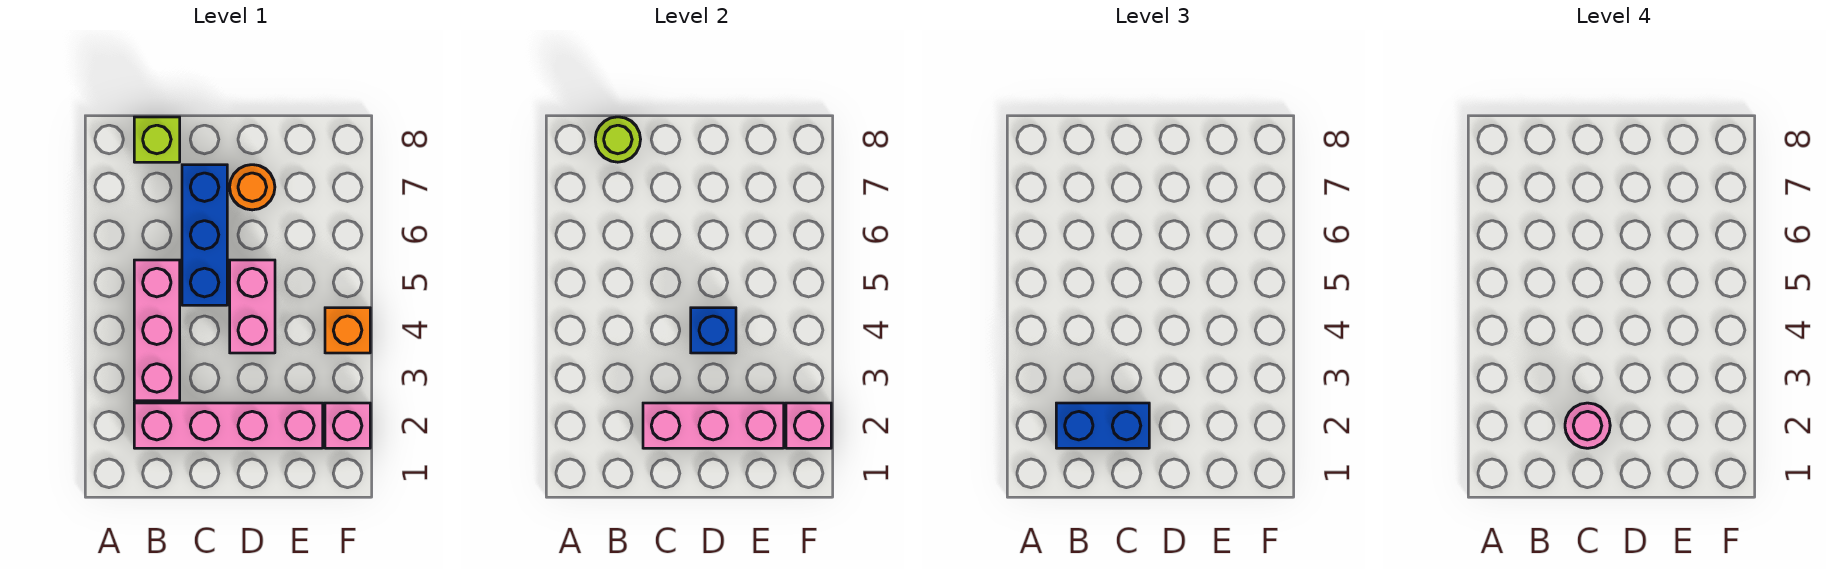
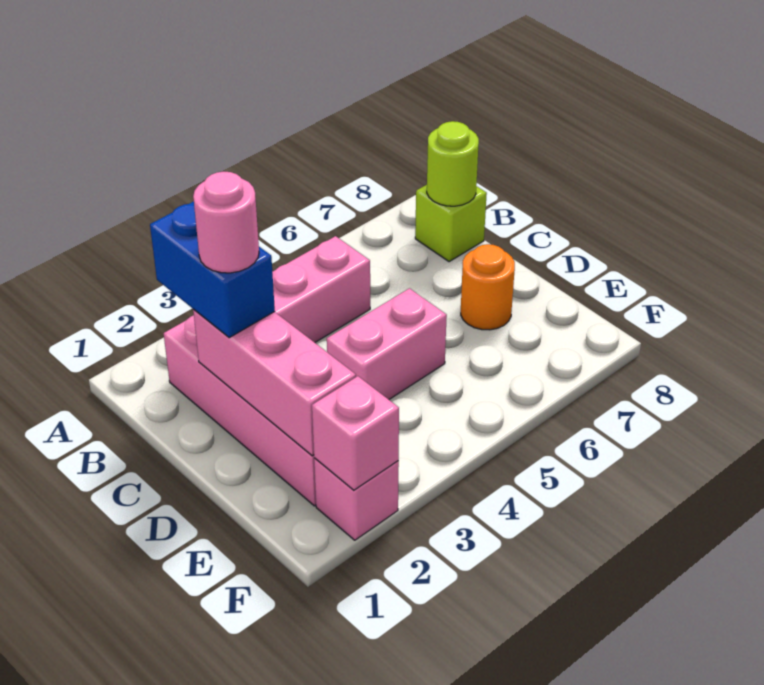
blue 1x3 brick [182,165,227,305] -> none
blue 1x1 brick [691,308,736,353] -> none
orange 1x1 brick [325,308,370,353] -> none

